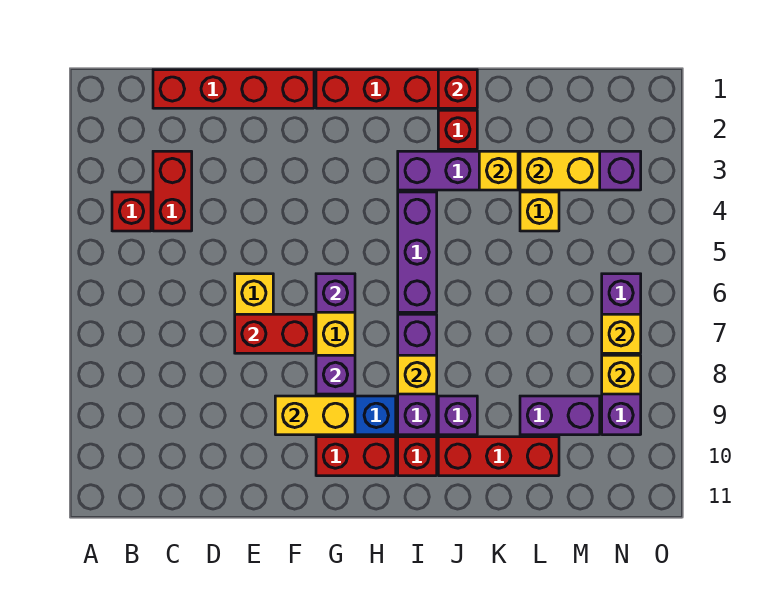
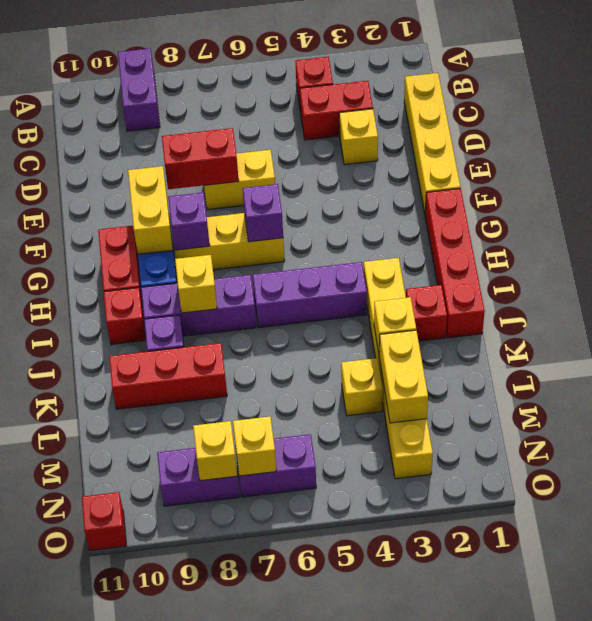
red 1x4 brick [153,70,314,108] -> yellow 1x4 brick [404,73,460,213]
none -> yellow 1x1 brick [339,109,378,165]
red 1x2 brick [235,314,314,353] -> red 1x2 brick turned to [162,128,239,189]
purple 1x6 brick [398,151,641,190] -> yellow 1x6 brick [364,258,433,479]
red 1x1 brick [438,70,477,108] -> red 1x1 brick moved to [82,492,126,551]
red 1x3 brick [438,437,559,476] -> red 1x3 brick turned to [109,343,227,409]
purple 1x2 brick [520,396,600,435] -> purple 1x2 brick moved to [118,48,160,131]

